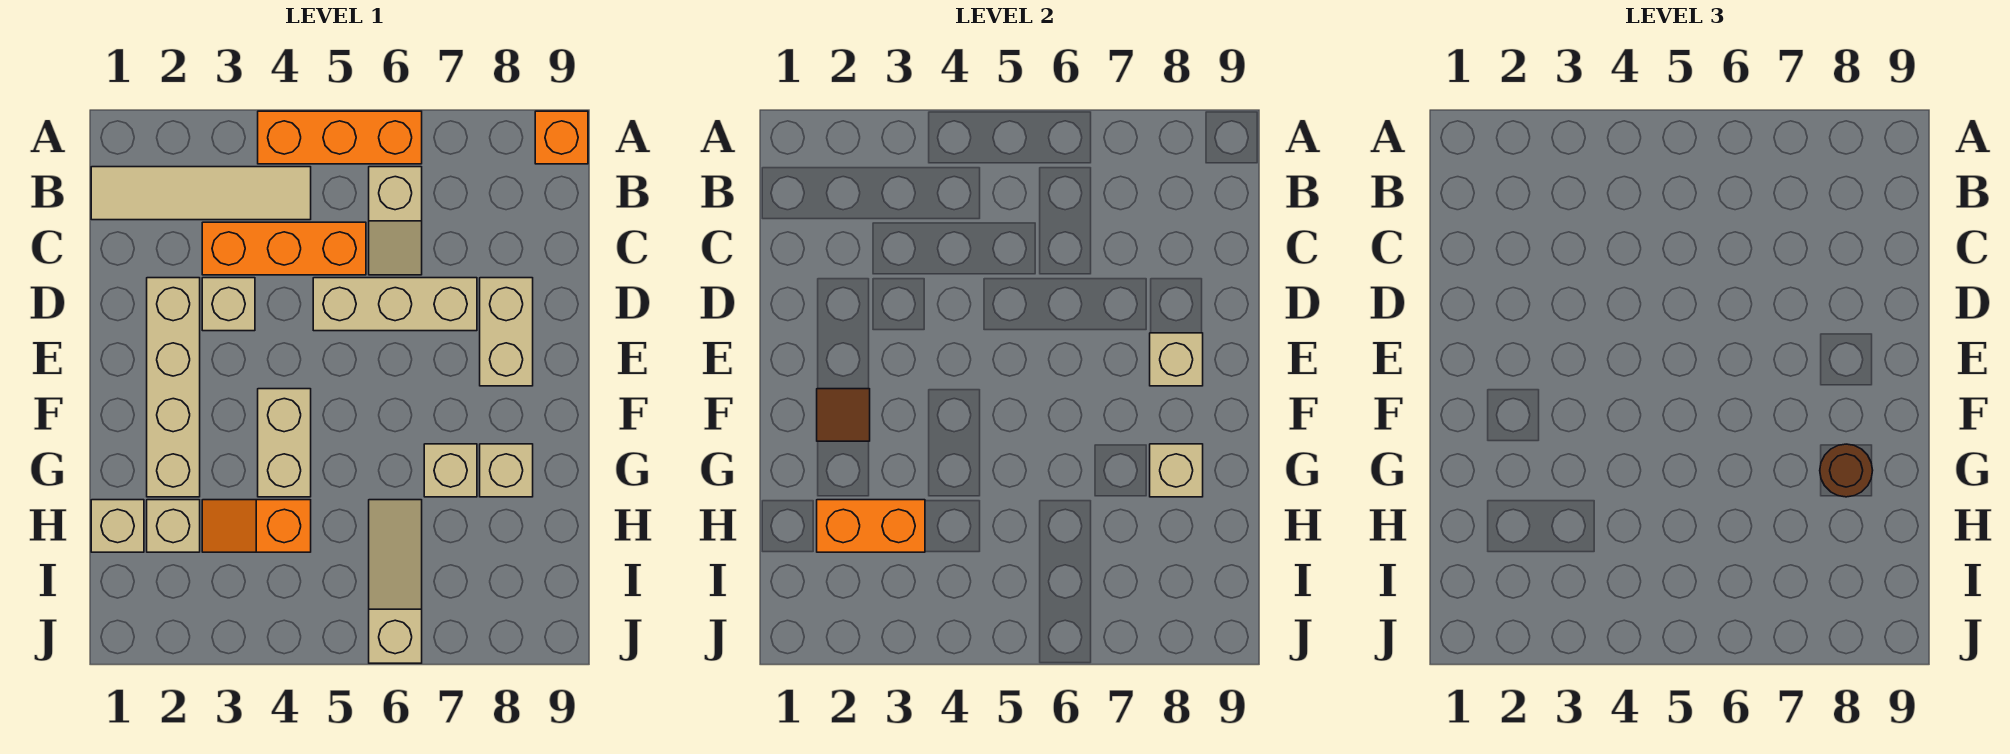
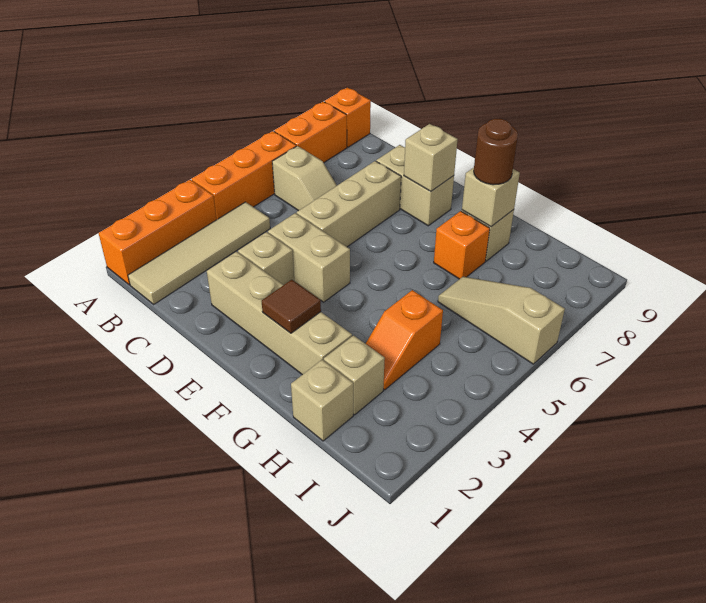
orange 1x3 brick [202,222,366,275] -> orange 1x3 brick moved to [99,180,217,285]
tan 1x2 brick [258,389,311,497] -> tan 1x2 brick moved to [268,213,350,302]
tan 1x1 brick [424,444,477,497] -> orange 1x1 brick [434,211,490,279]
orange 1x2 brick [817,500,925,552] -> orange 1x2 brick moved to [274,102,347,163]

